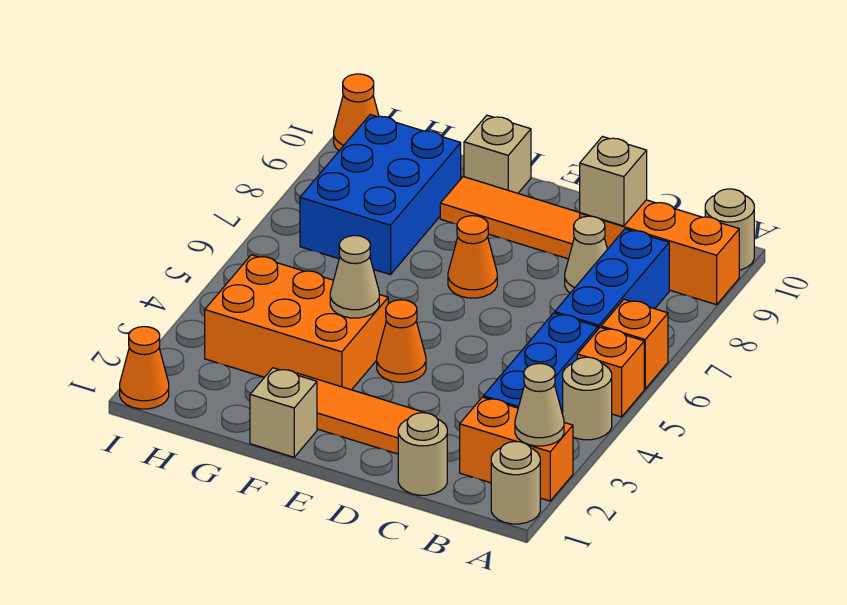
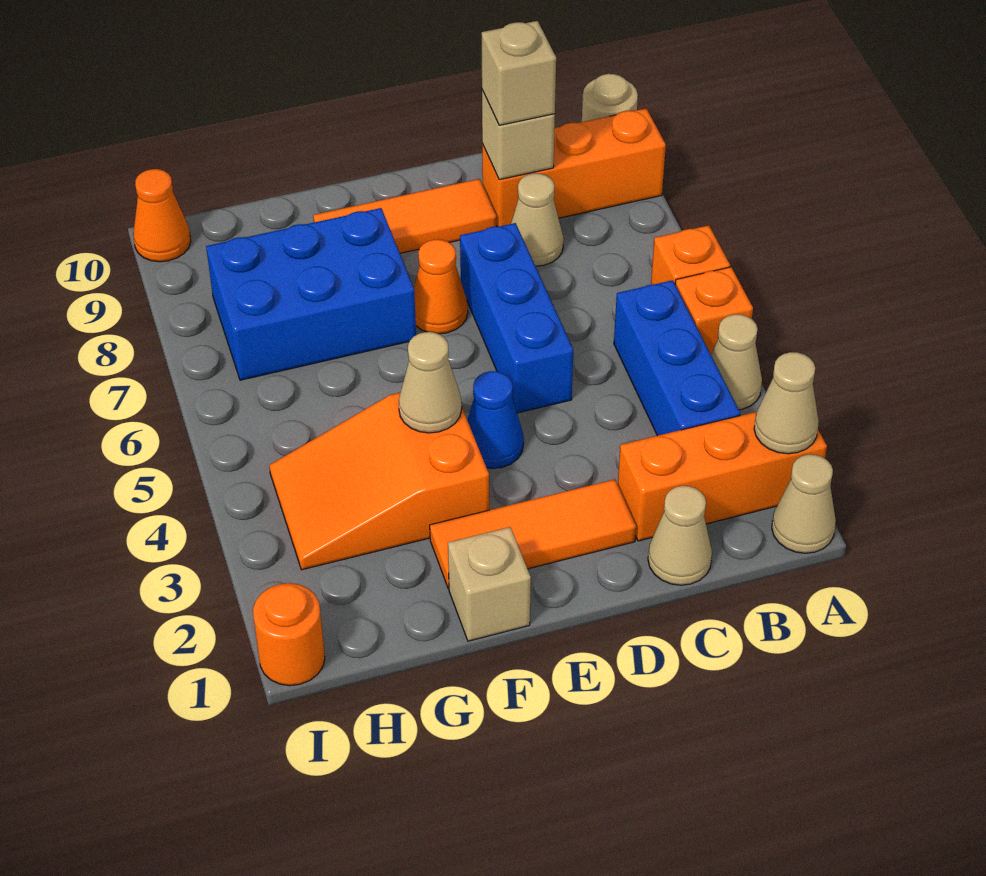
tan 1x1 round brick [491,442,540,524] -> tan 1x1 cone [772,454,836,553]
orange 1x2 brick [460,397,573,501] -> orange 1x3 brick [618,412,827,541]
tan 1x1 round brick [563,357,612,440] -> tan 1x1 cone [711,314,762,410]
blue 1x3 brick [555,229,669,329] -> blue 1x3 brick moved to [460,223,573,413]
tan 1x1 round brick [398,413,447,495] -> tan 1x1 cone [648,486,712,585]
orange 1x1 cone [377,300,426,382] -> blue 1x1 cone [467,371,524,468]
orange 2x3 brick [205,255,388,390] -> orange 2x3 slope [269,392,489,570]
tan 1x1 brick [464,115,531,193] -> tan 1x1 brick moved to [482,21,556,125]
blue 2x3 brick [300,115,461,275] -> blue 2x3 brick turned to [206,208,416,380]
orange 1x1 cone [120,327,169,409] -> orange 1x1 round brick [253,583,325,686]

